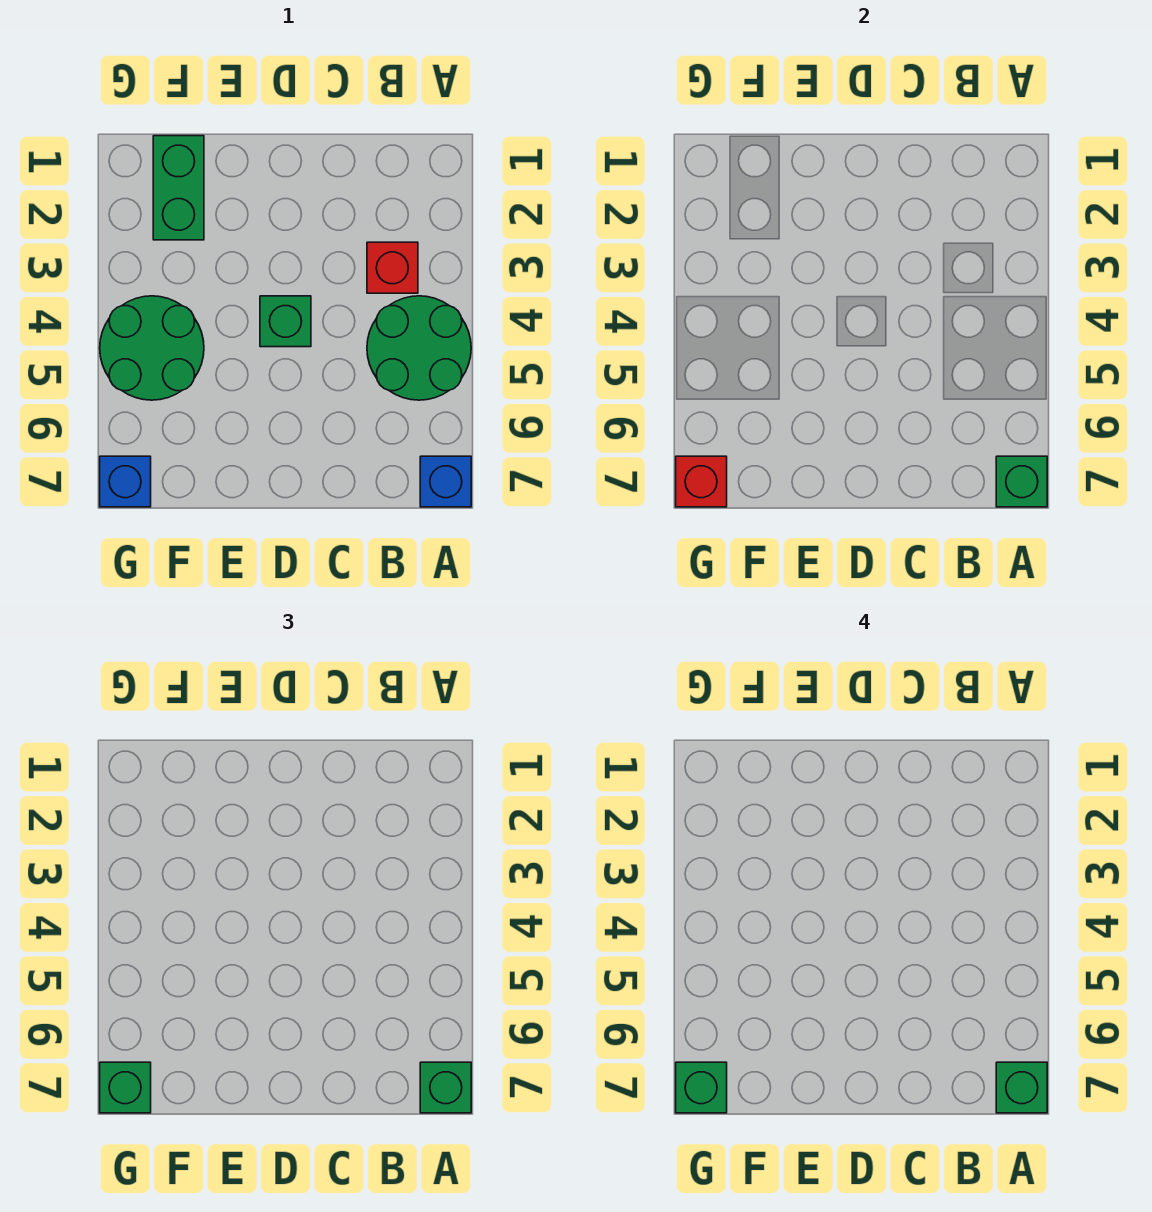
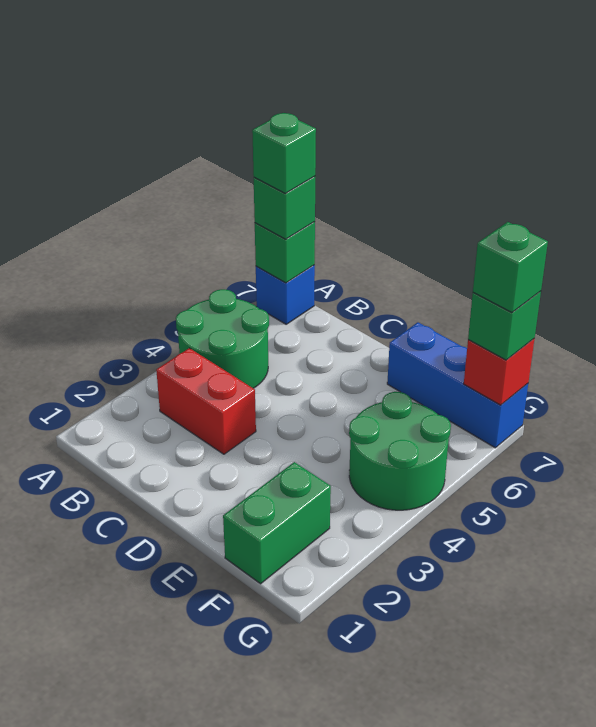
red 1x1 brick [367,242,418,293] -> red 1x2 brick [156,348,256,454]
green 1x1 brick [260,296,311,347] -> none
blue 1x1 brick [100,456,151,507] -> blue 1x3 brick [387,322,528,448]

